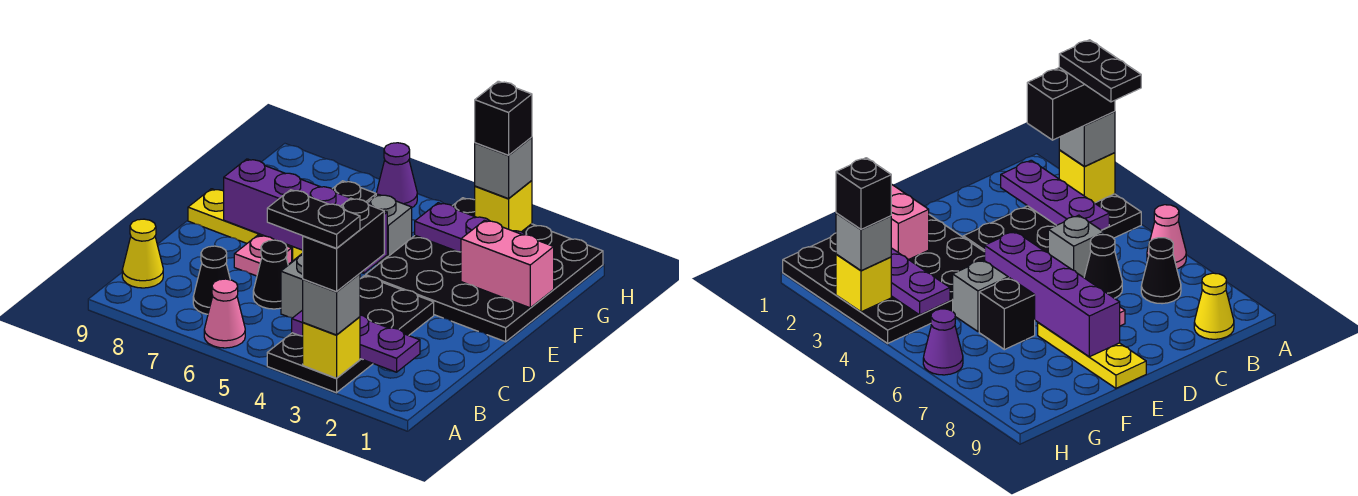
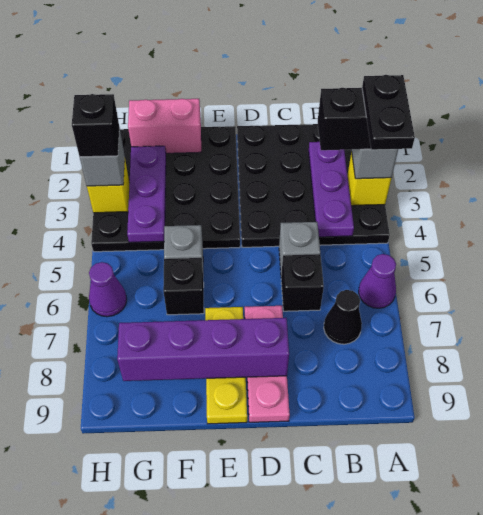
black 2x4 plate [267,276,434,393] -> black 4x4 plate [237,124,390,247]
pink 1x1 cone [204,279,245,348] -> purple 1x1 cone [359,254,396,308]
yellow 1x1 cone [122,219,163,288] -> none
black 1x1 cone [253,240,288,309] -> black 1x1 brick [281,254,324,311]
pink 1x1 plate [234,235,292,276] -> pink 1x3 plate [245,306,290,422]
purple 1x4 brick [224,159,387,273] -> purple 1x4 brick turned to [117,318,289,381]
pink 1x2 brick [461,220,554,308] -> pink 1x2 brick turned to [128,99,201,153]

